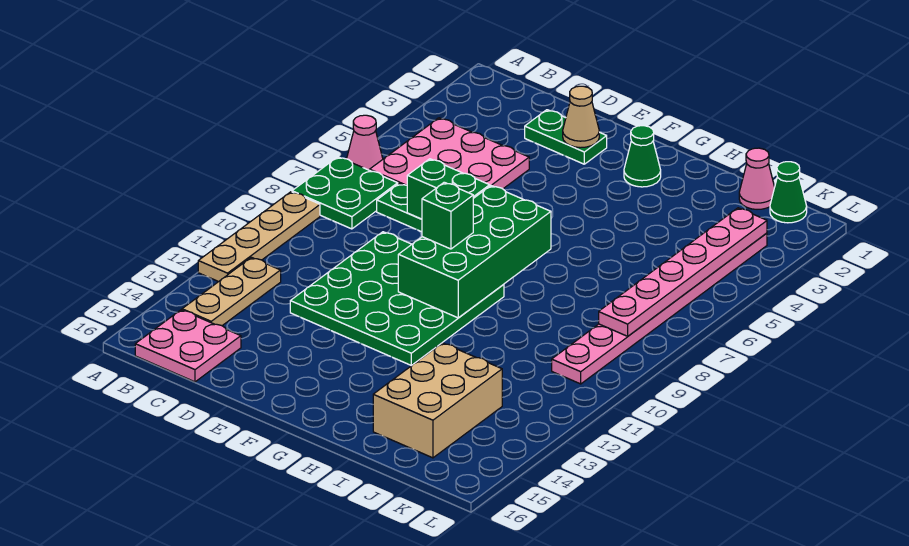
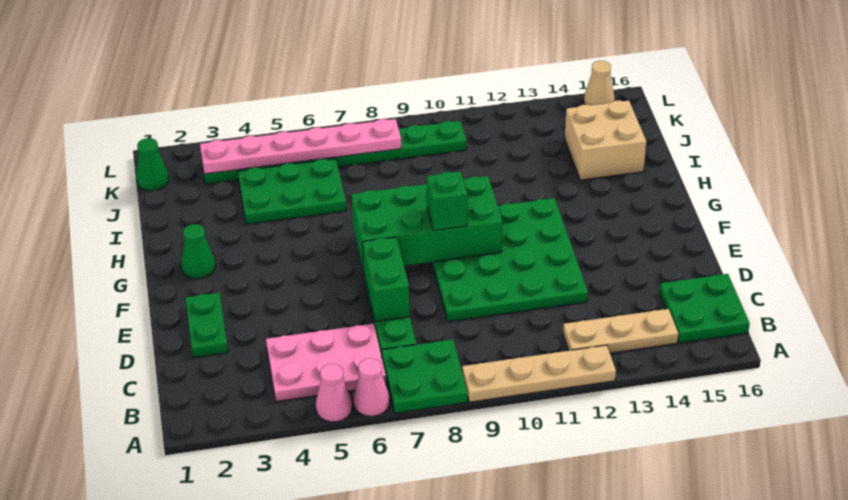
pink 3x3 plate [370,118,529,189] -> pink 2x3 plate [266,324,386,401]
pink 2x2 plate [135,310,241,382] -> green 2x2 plate [659,274,750,343]
tan 1x1 cone [563,86,599,148] -> tan 1x1 cone moved to [584,60,615,105]
none -> green 2x3 plate [238,158,346,224]
tan 2x3 brick [373,343,502,458] -> tan 2x2 brick [565,101,646,180]
pink 1x1 cone [739,148,775,209] -> pink 1x1 cone moved to [316,364,352,422]
pink 1x8 plate [552,233,767,384] -> green 1x8 plate [202,121,467,184]

